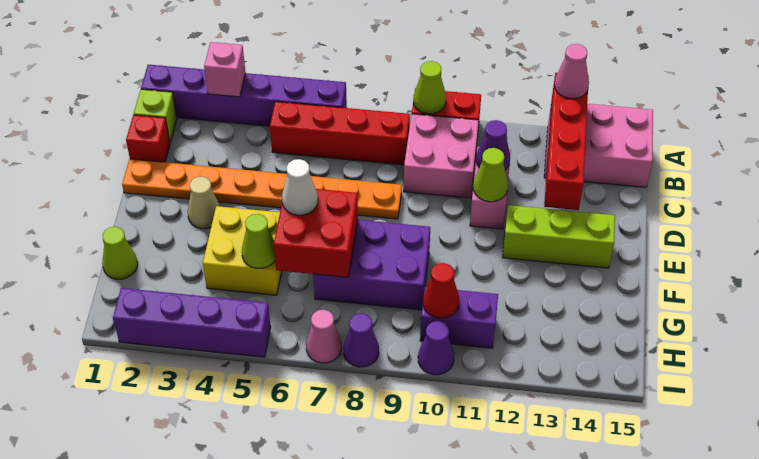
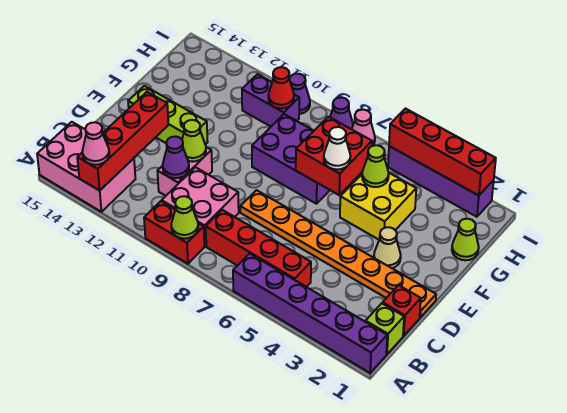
pink 1x1 brick [204,42,246,97] -> none
none -> red 1x4 brick [389,109,496,196]

